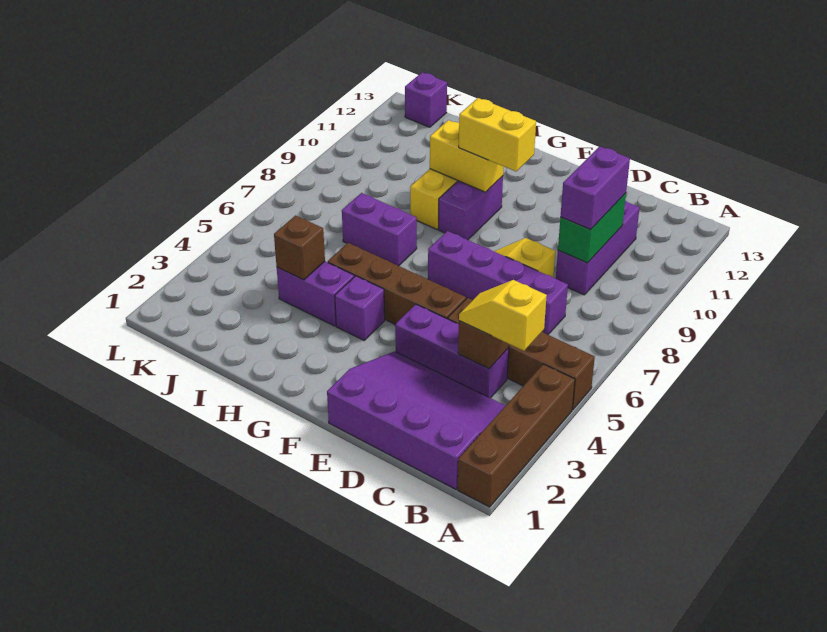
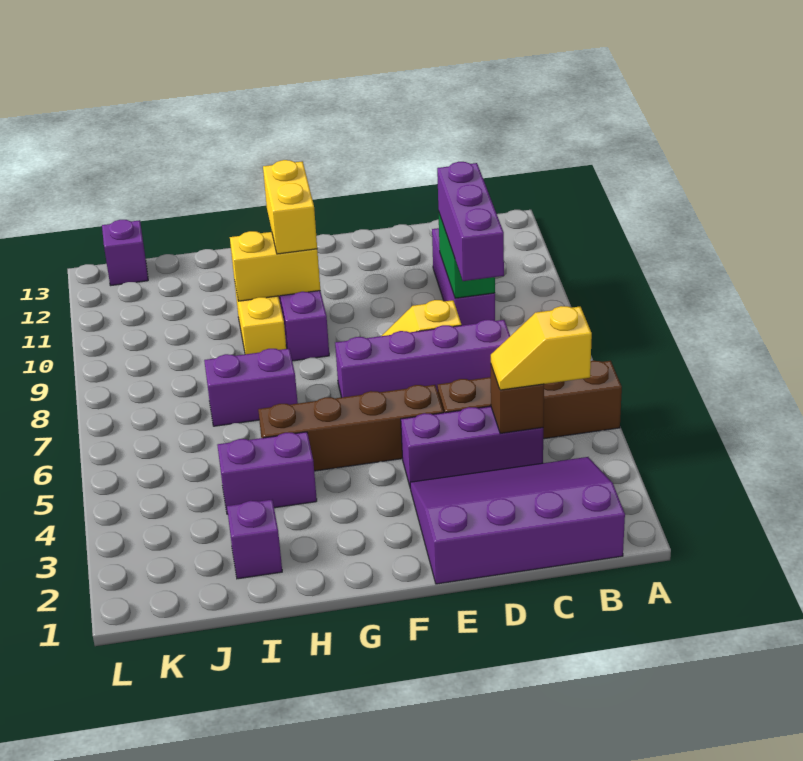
brown 1x4 brick [457,364,575,507] -> none
purple 1x2 brick [560,146,630,230] -> purple 1x3 brick [437,162,504,281]
yellow 1x2 brick [459,98,536,171] -> yellow 1x2 brick turned to [263,160,317,254]
purple 1x1 brick [335,276,385,340] -> purple 1x1 brick moved to [227,500,282,579]
brown 1x1 brick [274,215,325,280] -> none

